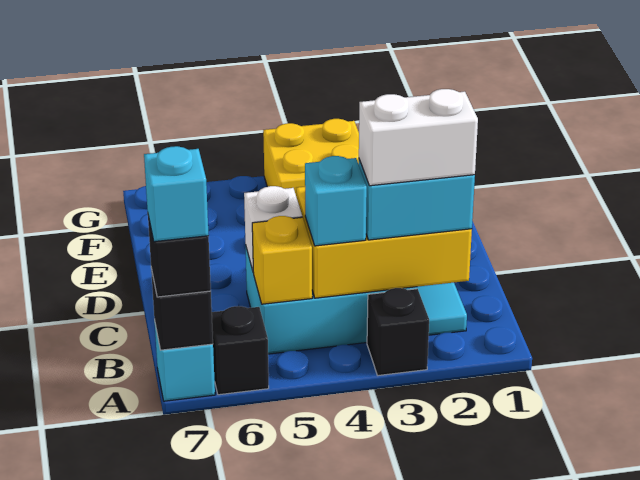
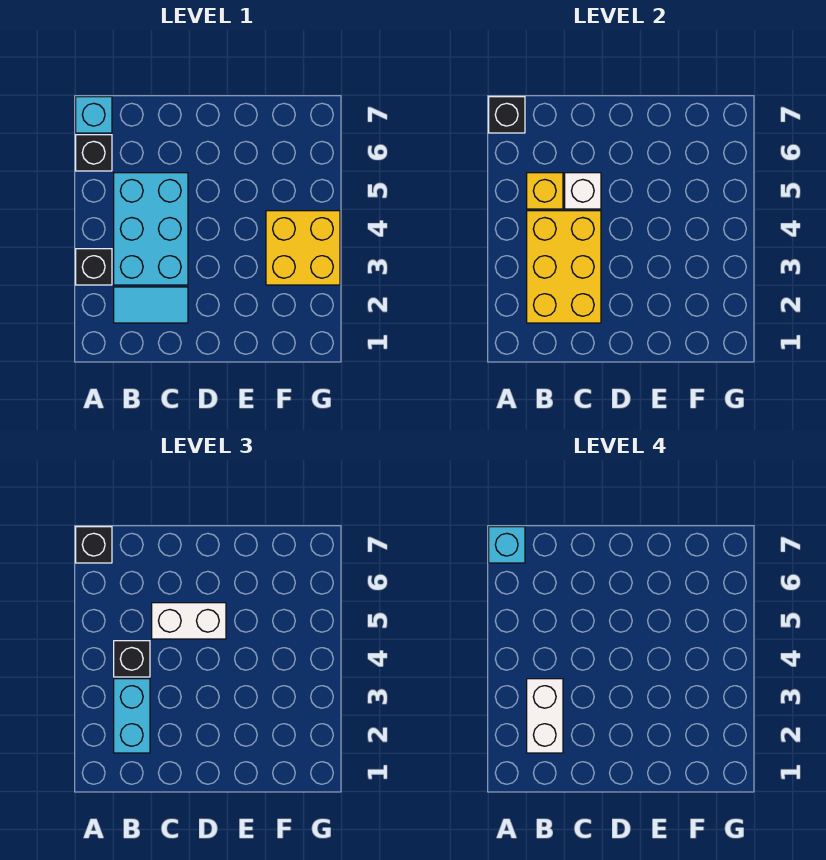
cyan 1x1 brick [305,156,367,246] -> black 1x1 brick [114,641,150,677]
none -> white 1x2 brick [152,603,226,639]

